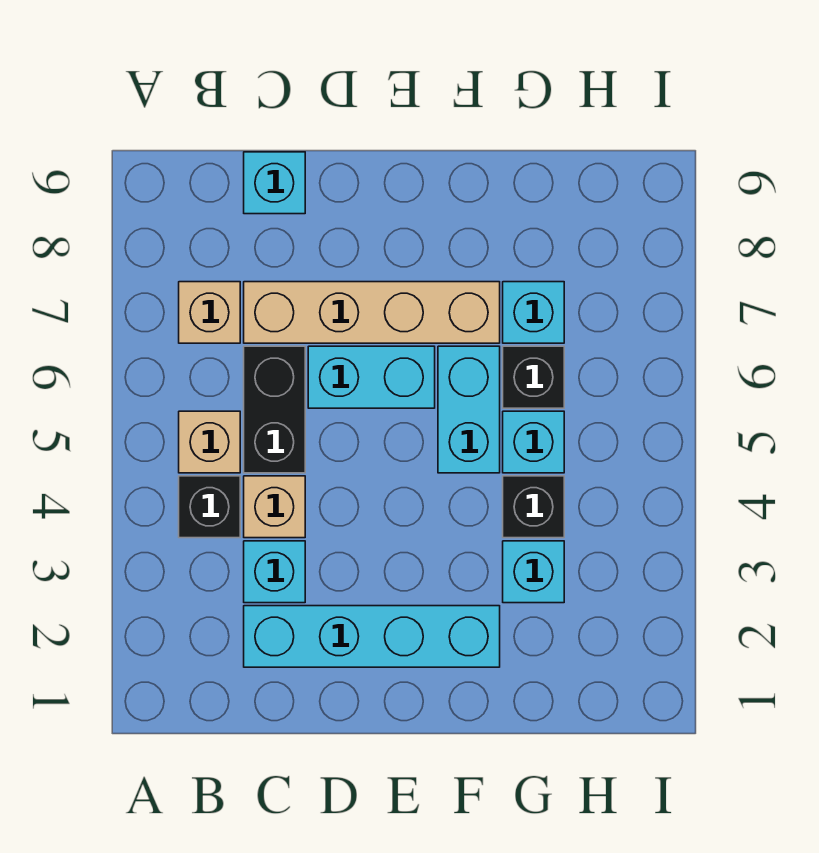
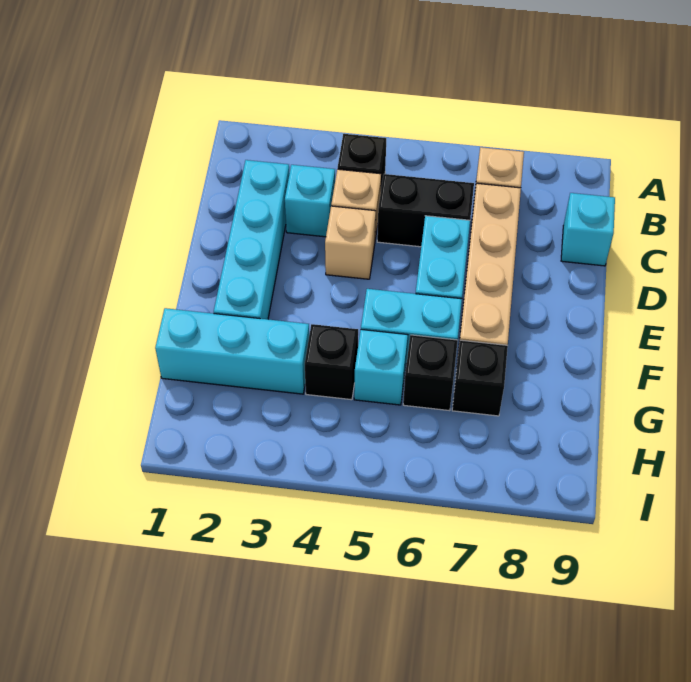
tan 1x1 brick [179,411,240,473] -> tan 1x1 brick moved to [325,206,376,279]
cyan 1x1 brick [503,541,564,603] -> cyan 1x3 brick [155,308,309,394]
cyan 1x1 brick [503,282,564,343] -> black 1x1 brick [452,340,508,416]

